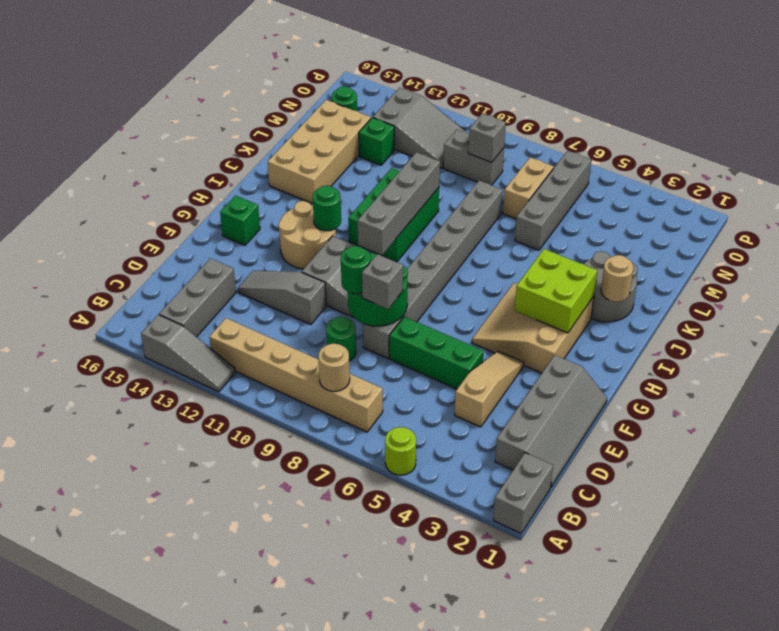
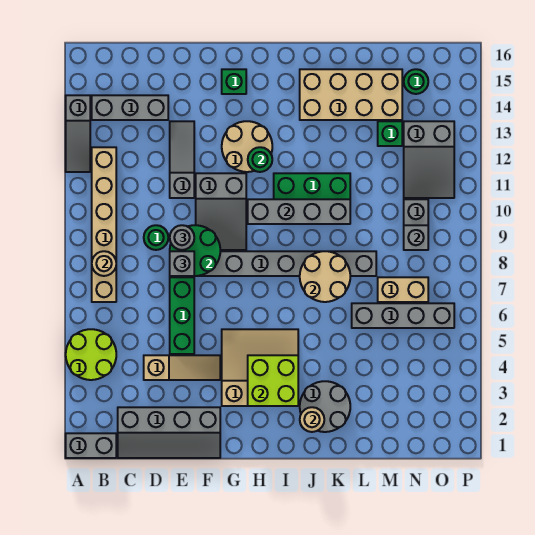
lime 1x1 round brick [385,427,416,475] -> lime 2x2 round brick [66,329,116,380]
green 1x1 round brick [341,246,371,294] -> grey 1x1 round brick [170,225,194,250]
none -> tan 2x2 round brick [300,251,350,302]

